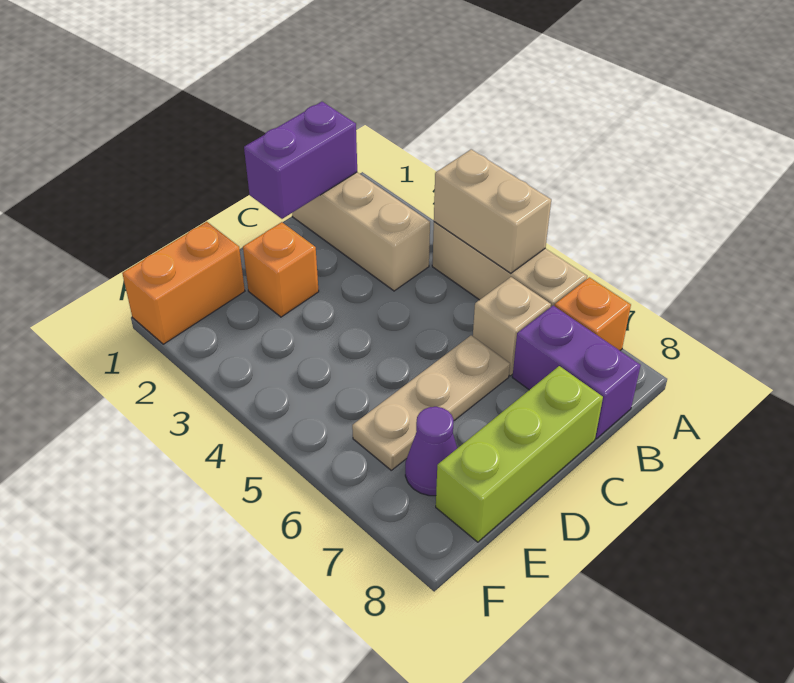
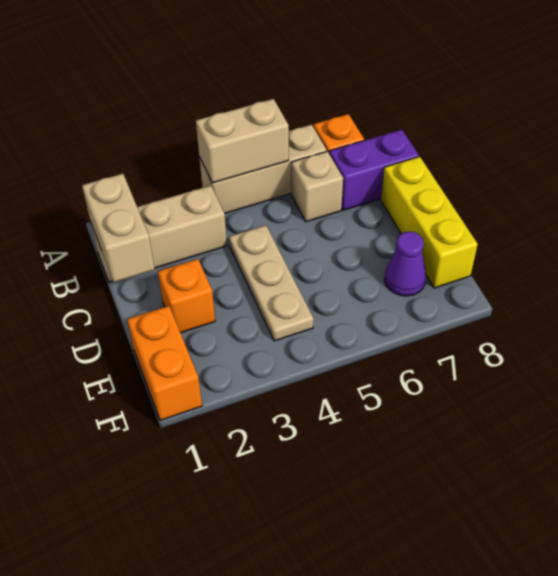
purple 1x2 brick [244,102,357,219] -> tan 1x2 brick [82,174,155,282]
tan 1x3 plate [352,336,510,470] -> tan 1x3 plate moved to [229,225,314,341]
lime 1x3 brick [436,366,603,542] -> yellow 1x3 brick [381,157,478,288]

